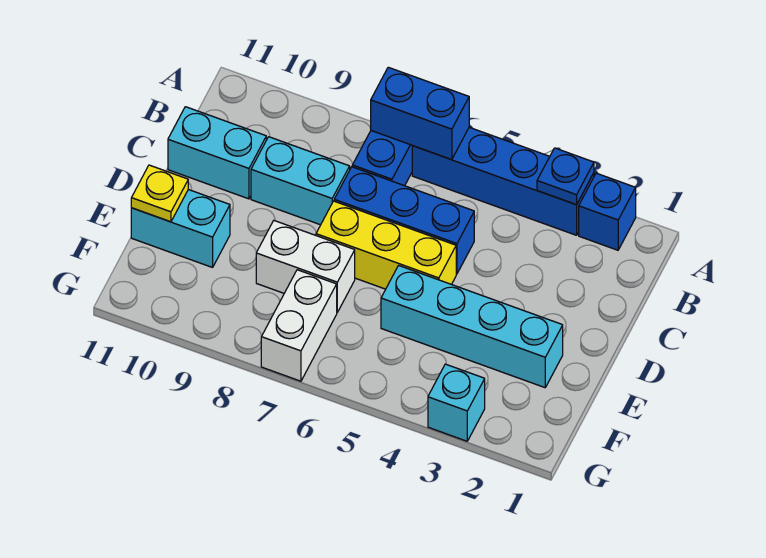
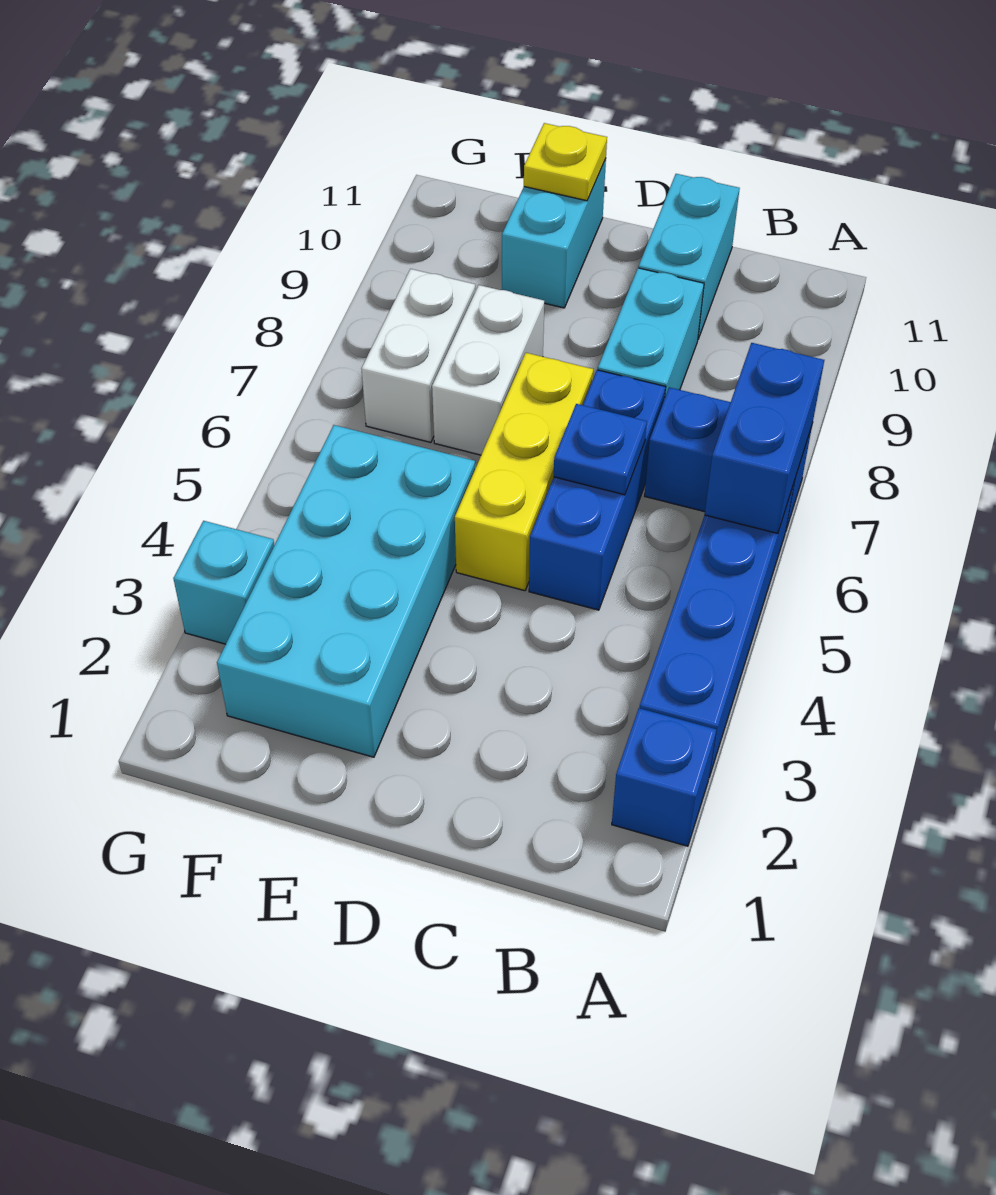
blue 1x1 plate [537,148,594,205] -> blue 1x1 plate moved to [554,404,647,495]
cyan 1x4 brick [381,266,563,388] -> cyan 2x4 brick [217,425,475,757]
white 1x2 brick [261,270,337,381] -> white 1x2 brick turned to [361,269,475,442]

